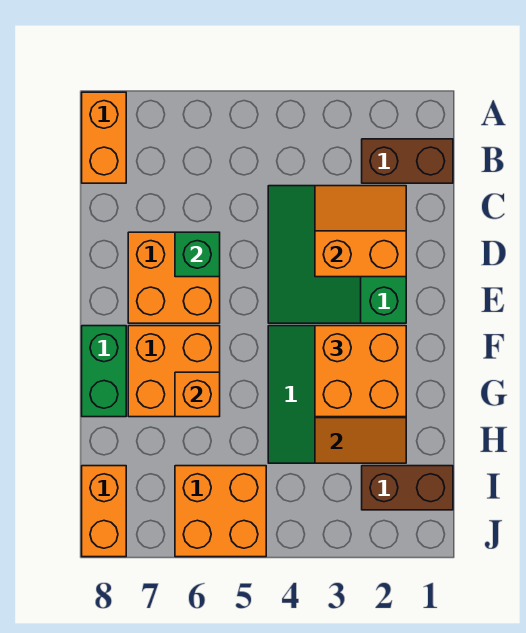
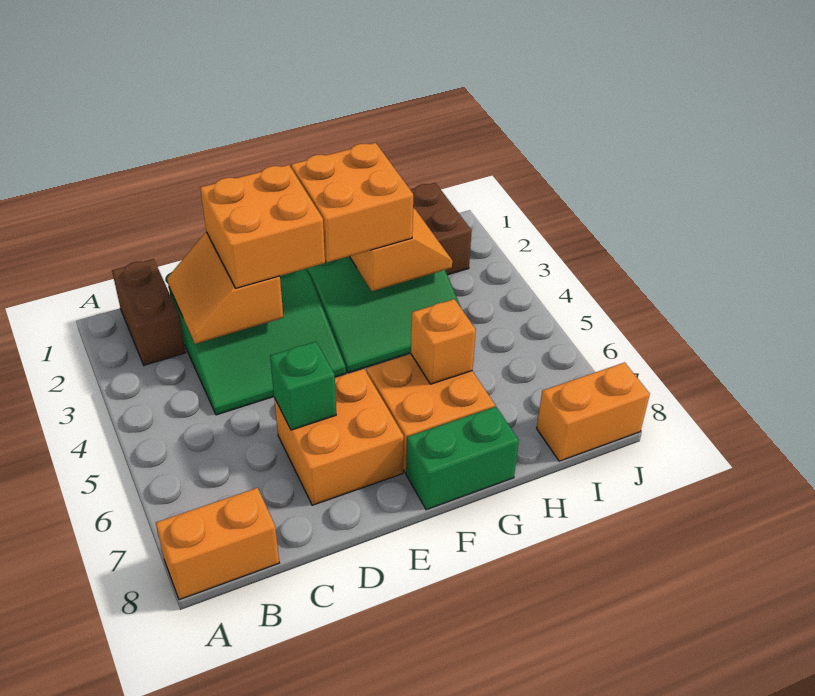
orange 2x2 brick [175,466,266,557] -> orange 2x2 brick moved to [200,165,325,288]

